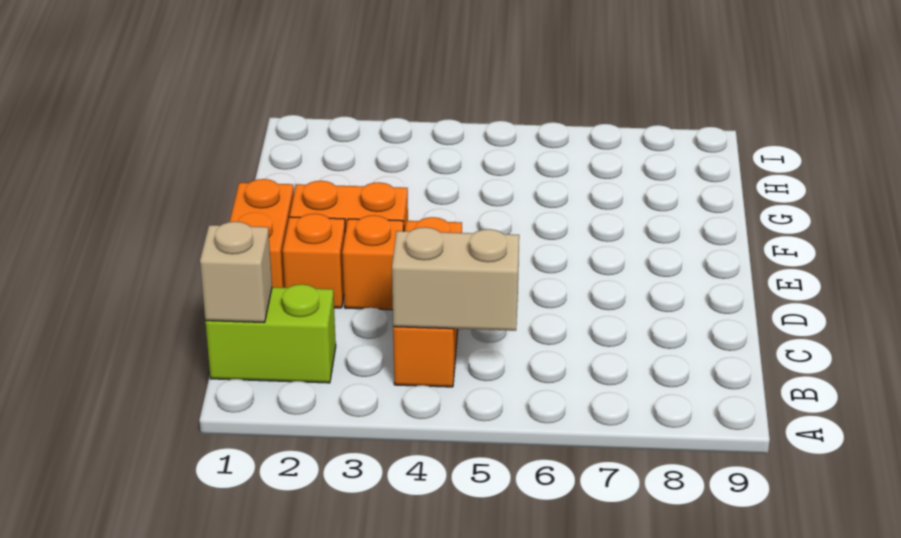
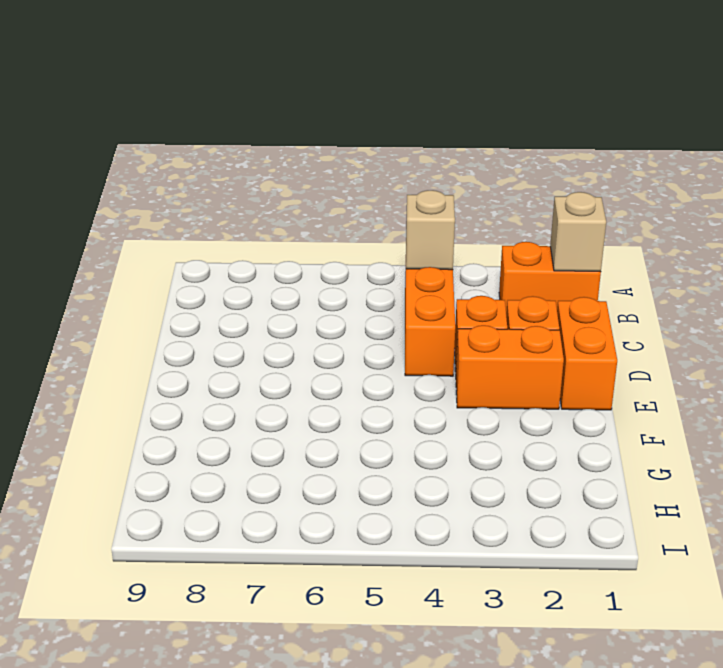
lime 1x2 brick [205,284,336,383] -> orange 1x2 brick [499,242,601,311]
tan 1x2 brick [392,227,519,331] -> tan 1x1 brick [406,190,455,270]

